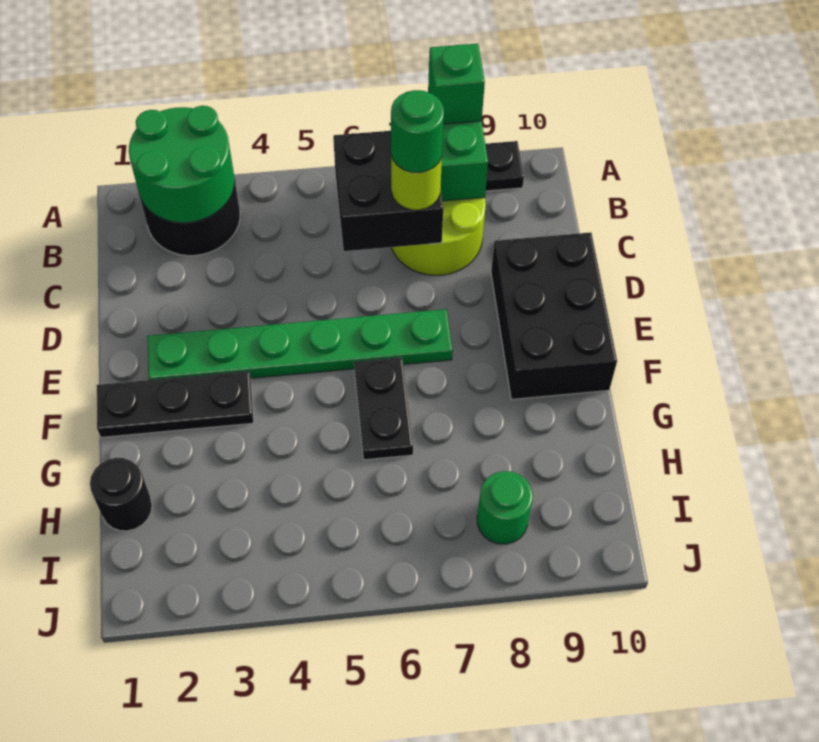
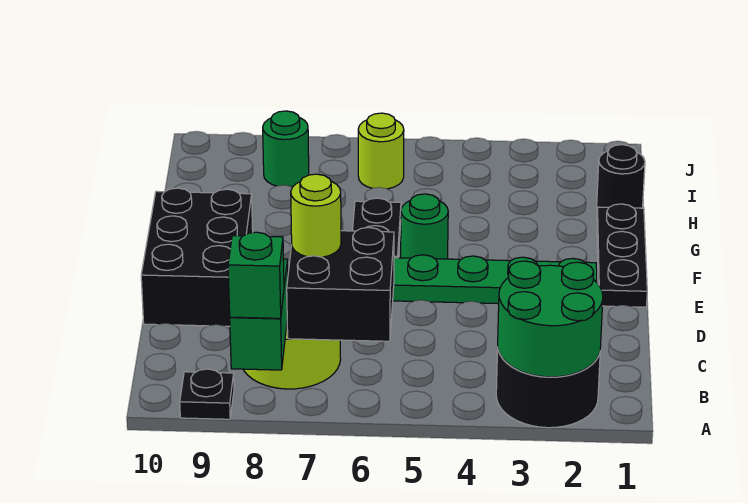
green 1x1 round brick [391,90,444,173] -> green 1x1 round brick moved to [401,194,448,259]
black 1x3 plate [97,371,254,437] -> black 1x3 plate turned to [597,204,647,307]
none -> lime 1x1 round brick [358,113,404,189]

